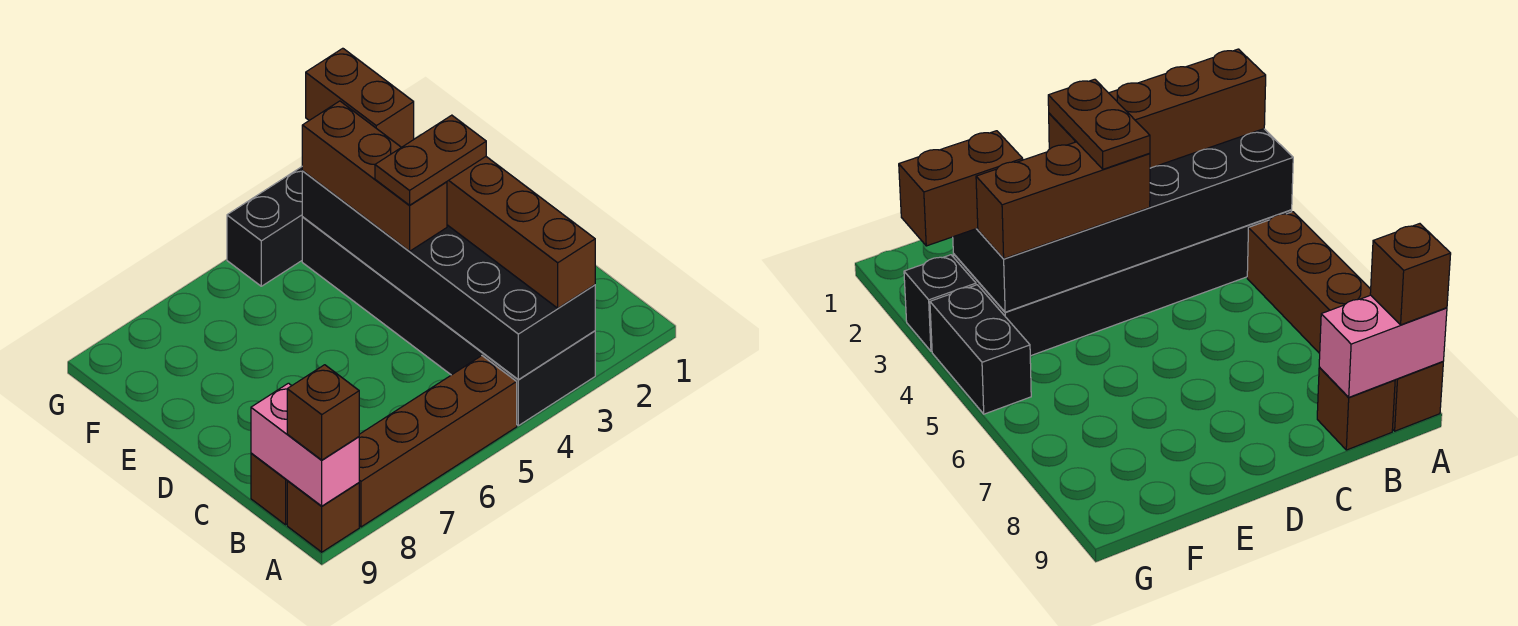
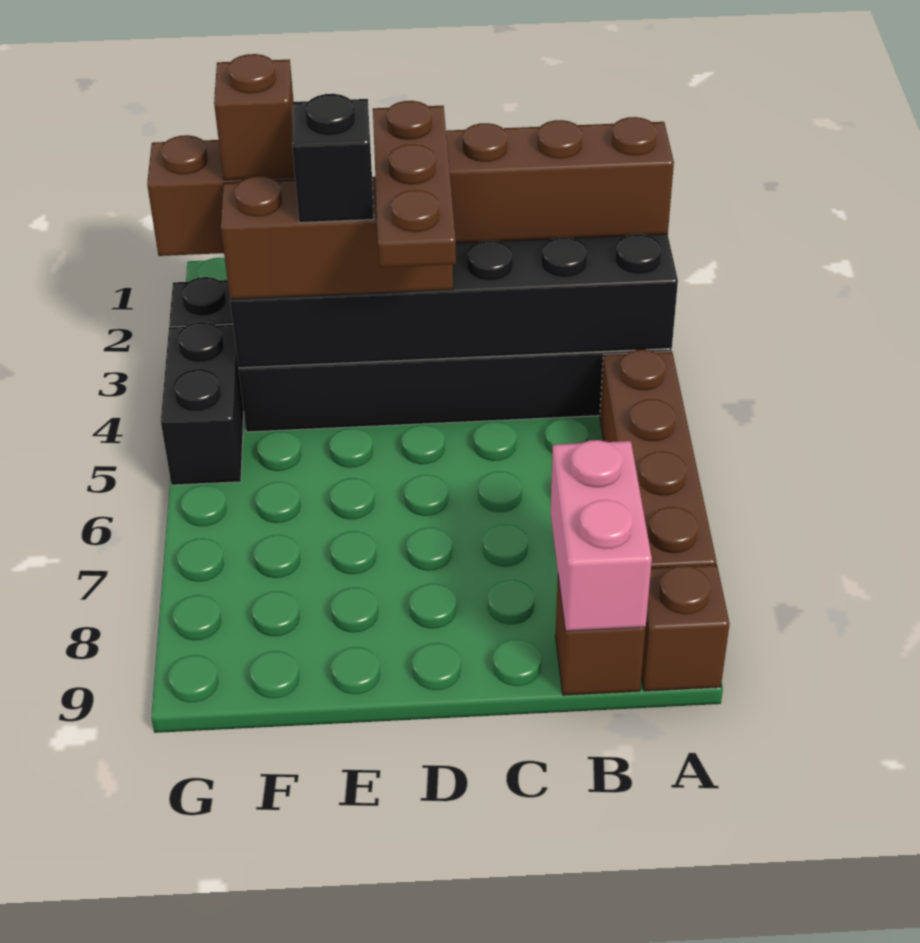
pink 1x2 brick [251,383,359,506] -> pink 1x2 brick turned to [551,440,652,631]
brown 1x1 brick [287,365,359,460] -> brown 1x1 brick moved to [214,54,295,180]
brown 1x2 plate [375,115,486,205] -> brown 1x3 plate [373,101,456,268]
none -> black 1x1 brick [292,94,374,223]

